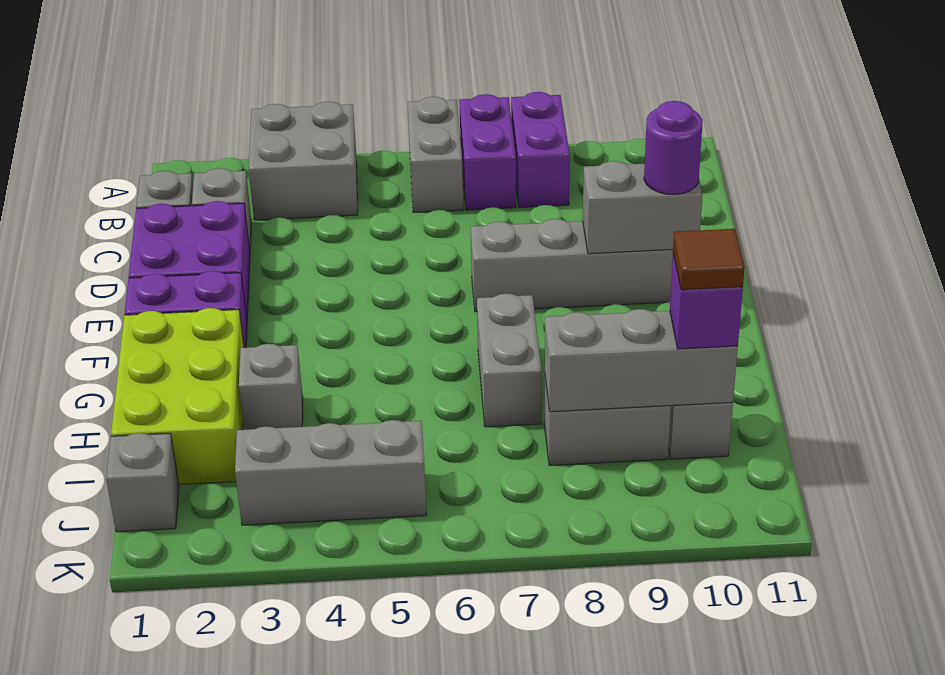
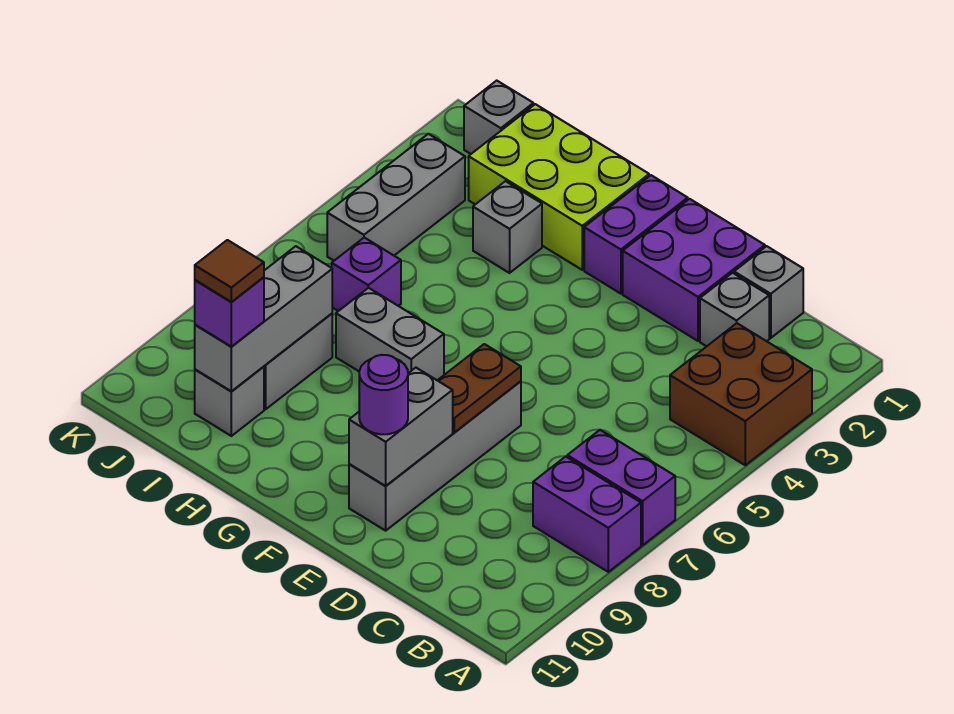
grey 2x2 brick [249,102,358,220] -> brown 2x2 brick [670,323,812,465]
grey 1x2 brick [408,97,463,213] -> none
none -> brown 1x2 plate [437,344,521,433]
none -> purple 1x1 brick [332,238,401,311]

